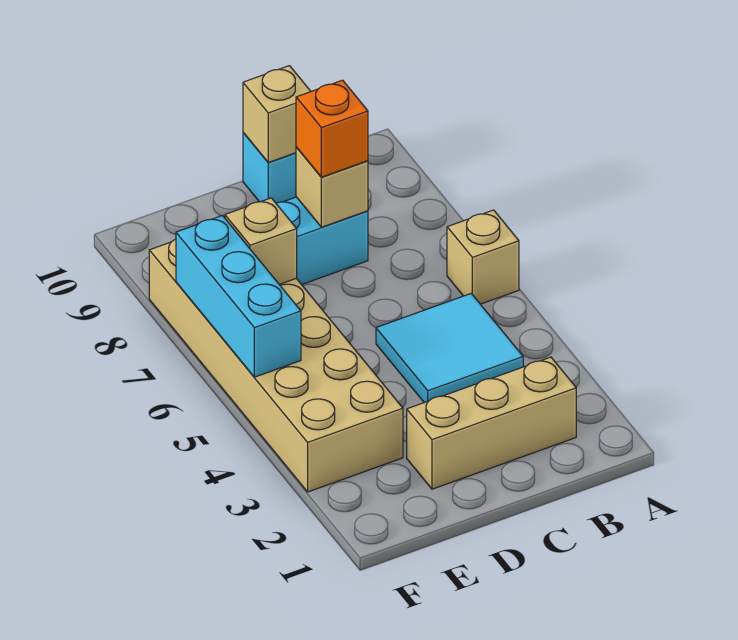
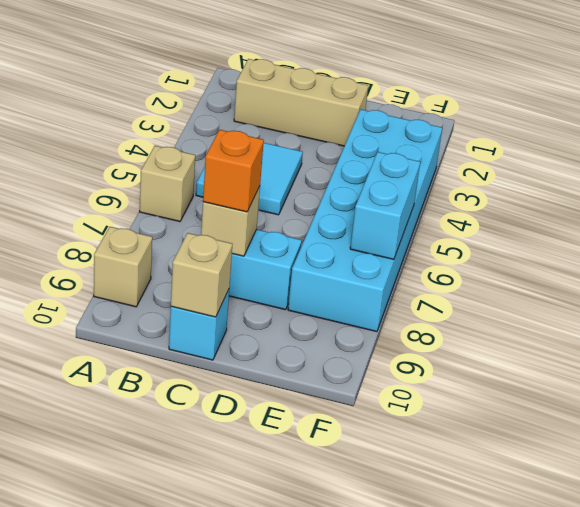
tan 2x6 brick [149,239,403,492] -> cyan 2x6 brick [288,109,442,332]
tan 1x1 brick [225,198,297,284] -> tan 1x1 brick moved to [94,227,152,307]
cyan 1x3 brick [176,216,301,377] -> cyan 1x2 brick [350,152,420,259]

